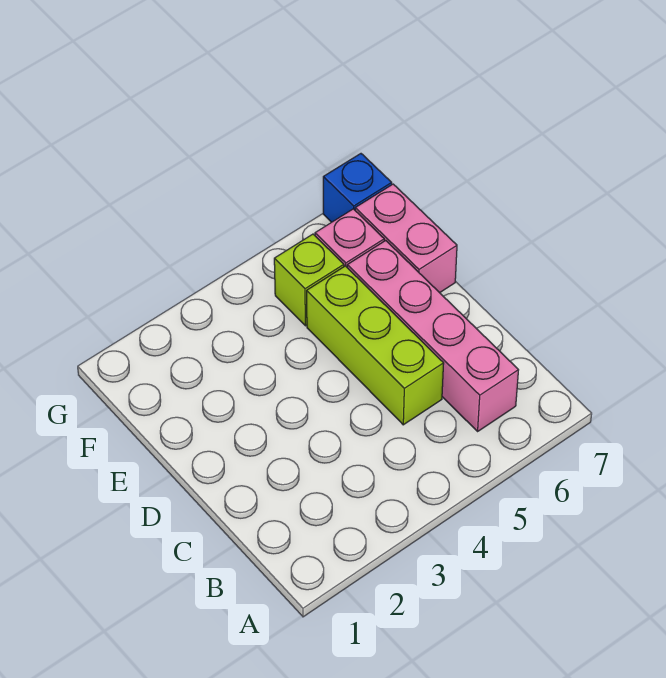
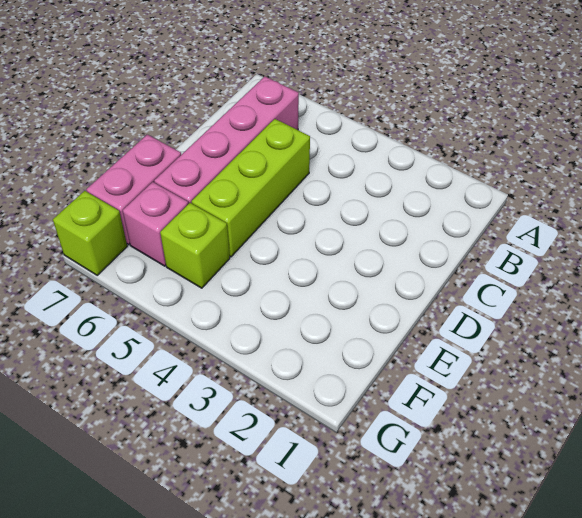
blue 1x1 brick [323,154,392,222] -> lime 1x1 brick [53,191,127,275]

